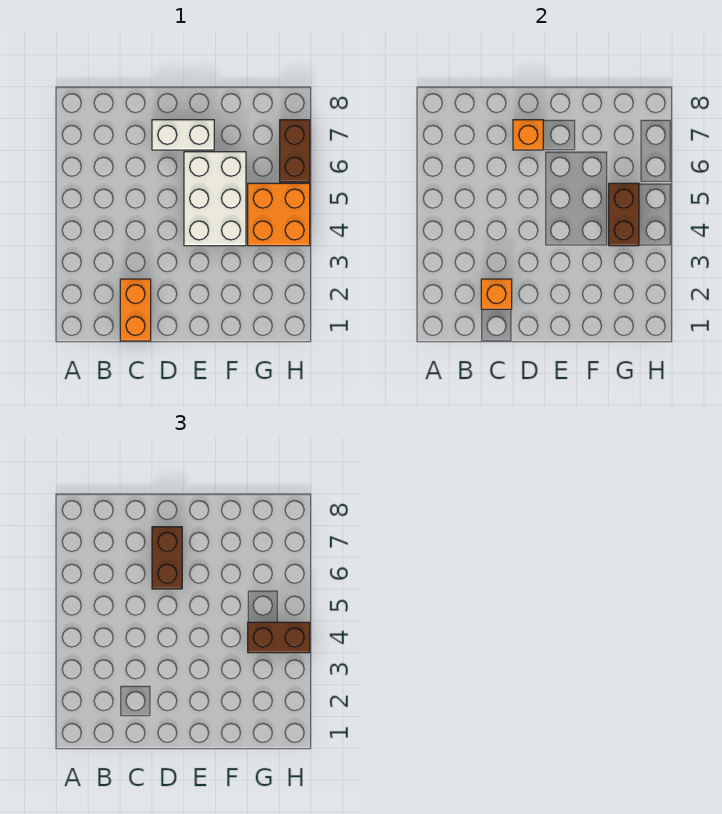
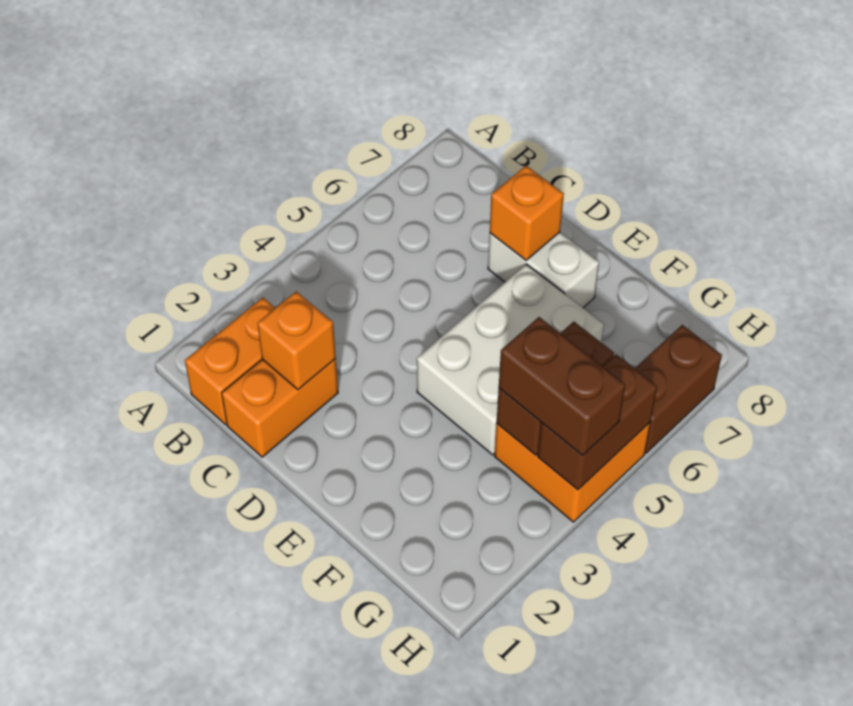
none -> orange 1x2 brick [185,298,275,425]
brown 1x2 brick [152,527,182,589] -> brown 1x2 brick moved to [538,355,657,490]

